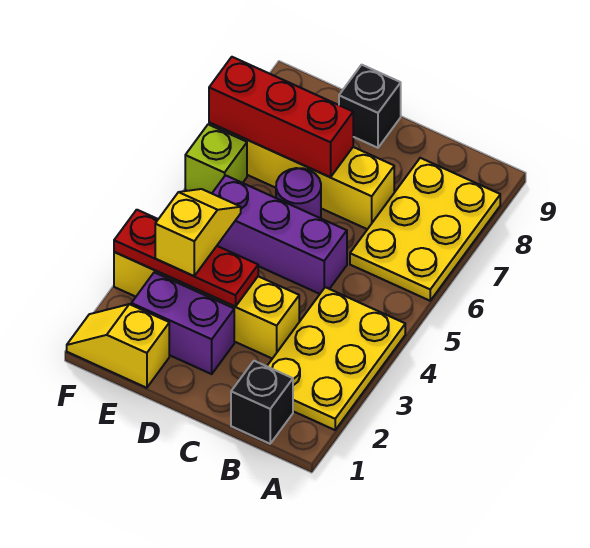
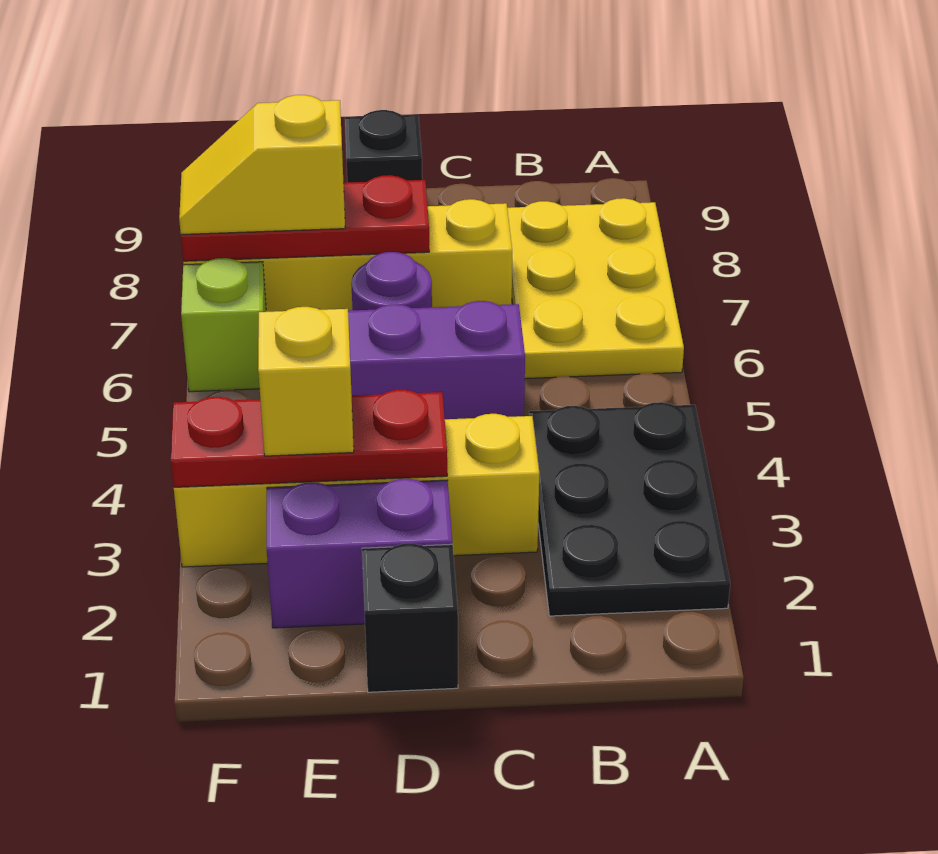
yellow 2x3 plate [267,287,405,430] -> black 2x3 plate [529,402,730,616]
black 1x1 brick [231,361,293,444] -> black 1x1 brick moved to [362,543,458,692]
red 1x3 brick [209,57,353,177] -> red 1x3 plate [181,175,429,261]
yellow 1x2 slope [67,304,169,388] -> yellow 1x2 slope moved to [179,95,345,235]

